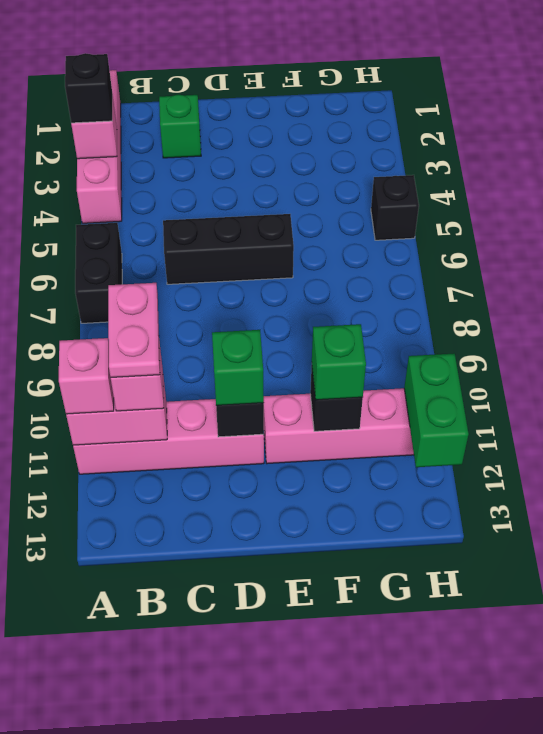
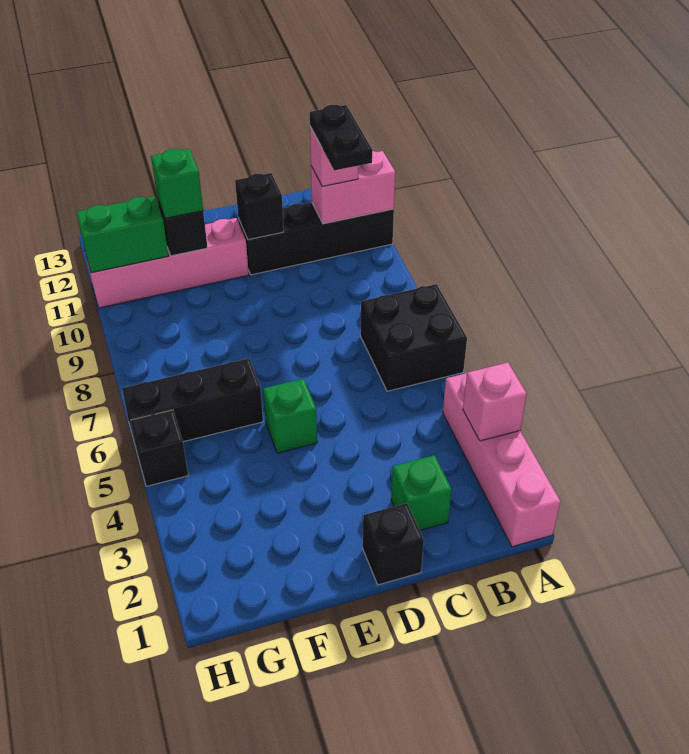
black 1x1 brick [65,53,112,123] -> black 1x1 brick moved to [363,503,424,585]
black 1x2 brick [75,223,122,323] -> black 2x2 brick [361,284,467,391]
pink 1x4 brick [73,399,264,474] -> black 1x4 brick [238,202,394,275]
pink 1x1 brick [59,338,114,414] -> none
pink 1x2 plate [108,283,160,378] -> black 1x2 plate [310,105,372,170]
black 1x3 brick [163,214,294,284] -> black 1x3 brick moved to [122,358,263,446]
green 1x1 brick [212,330,264,405] -> green 1x1 brick moved to [263,379,317,453]
green 1x2 brick [404,353,469,467] -> green 1x2 brick turned to [77,196,168,273]

